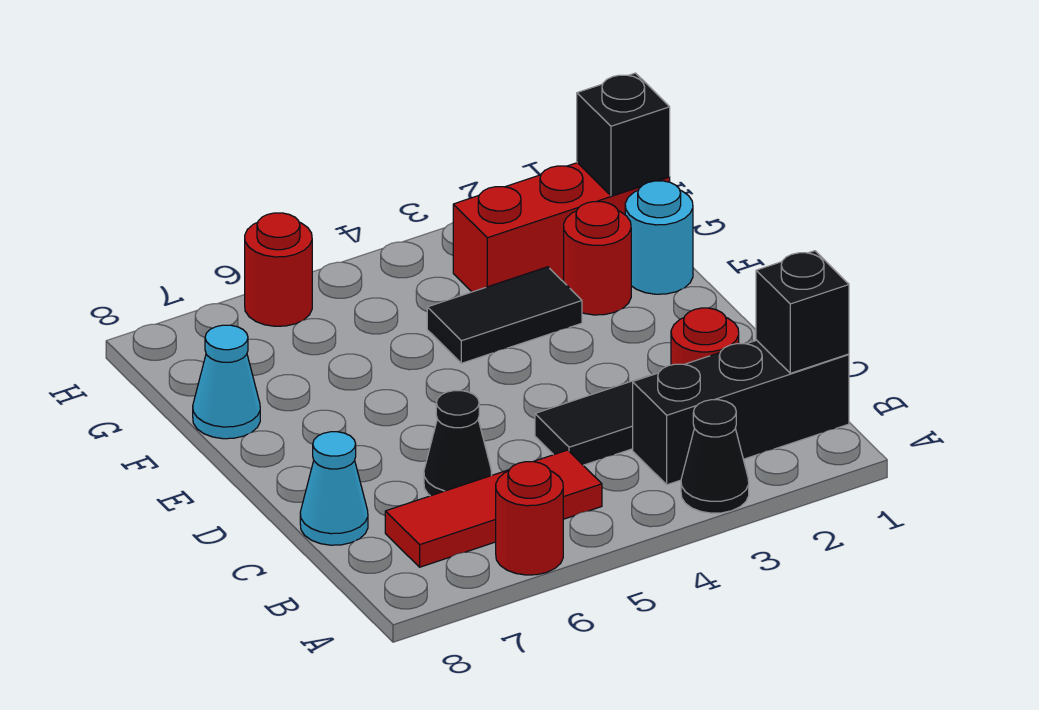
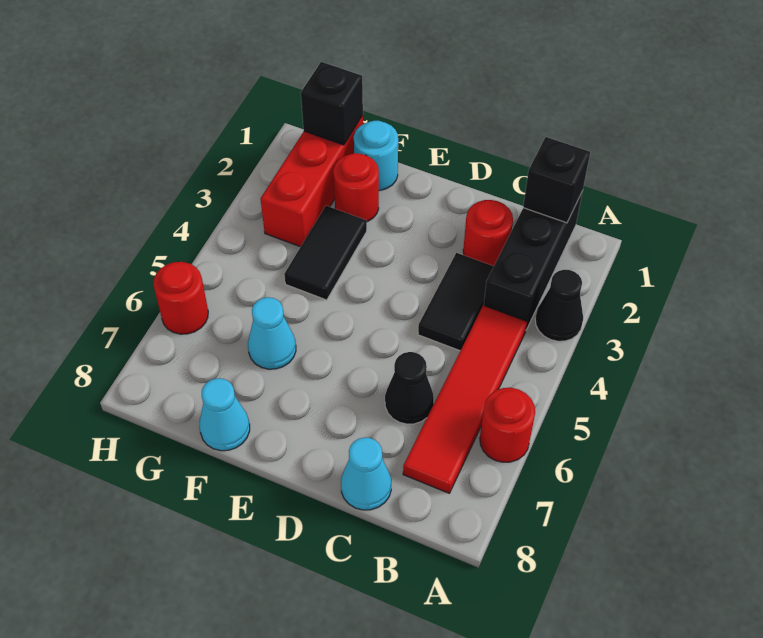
red 1x3 tile [385,450,602,567] -> red 1x4 tile [403,306,527,493]
none -> cyan 1x1 cone [248,297,296,369]

